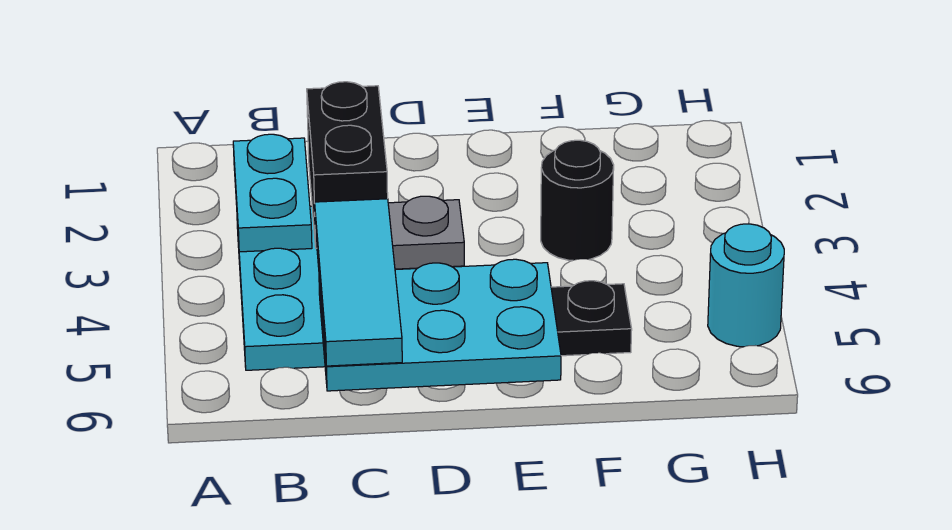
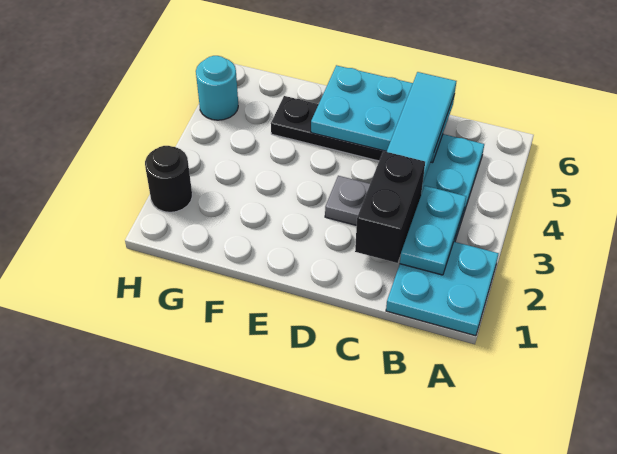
none -> cyan 2x2 plate [386,242,499,336]
black 1x1 round brick [541,140,614,260] -> black 1x1 round brick moved to [145,146,192,212]

